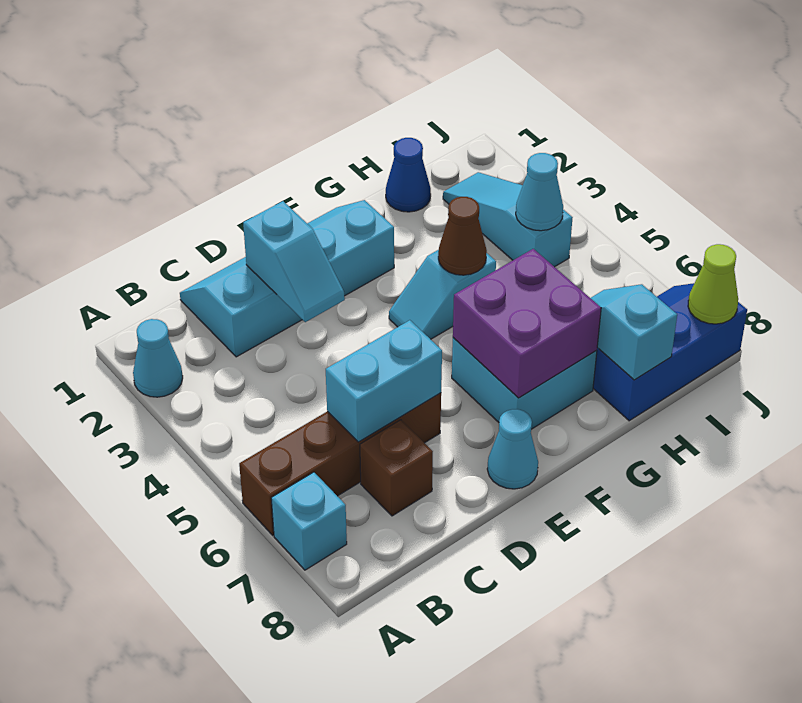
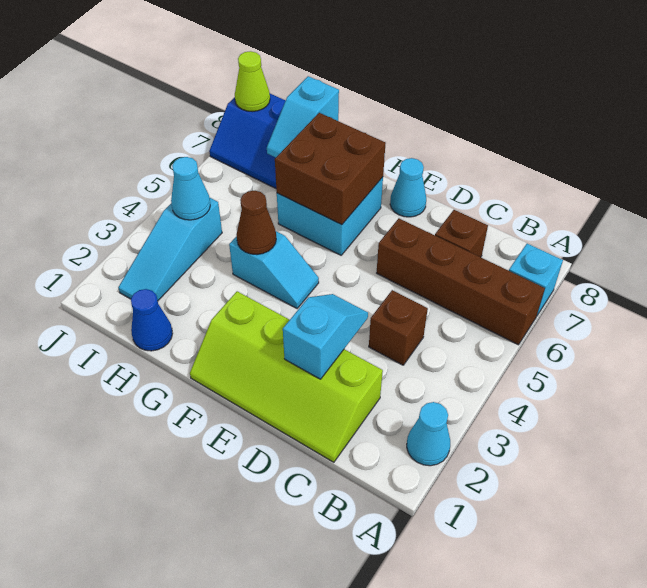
cyan 2x4 slope [180,200,394,357] -> lime 2x4 slope [190,291,383,462]
none -> brown 1x1 brick [369,290,428,365]
cyan 1x2 brick [326,320,442,442] -> none
purple 2x2 brick [453,249,601,398] -> brown 2x2 brick [275,113,386,225]

